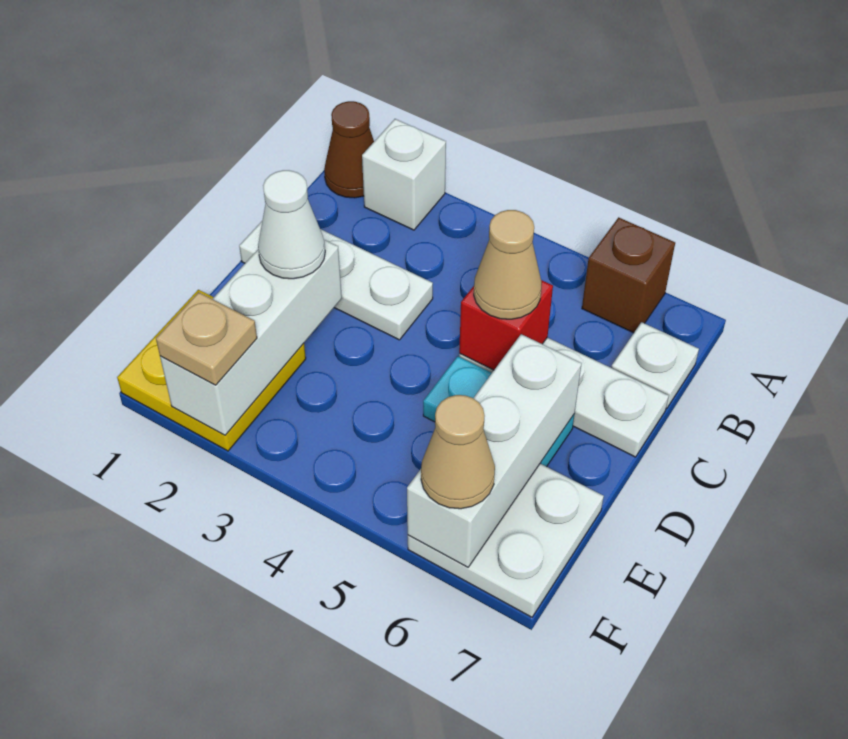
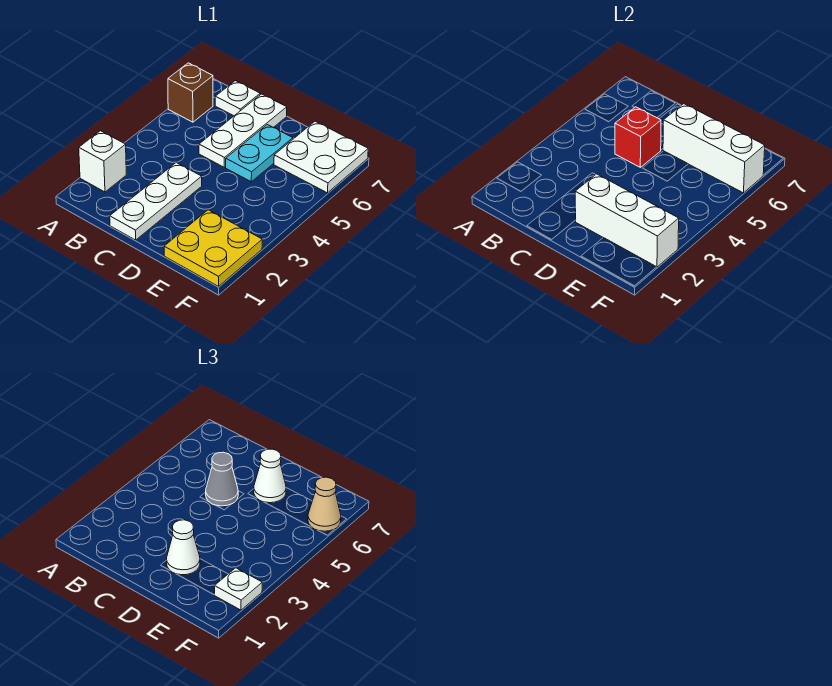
brown 1x1 cone [324,101,374,198] -> none
tan 1x1 cone [474,210,542,319] -> grey 1x1 cone [206,452,238,506]
none -> white 1x1 cone [254,449,286,503]
tan 1x1 plate [156,292,257,385] -> white 1x1 plate [214,568,262,610]

